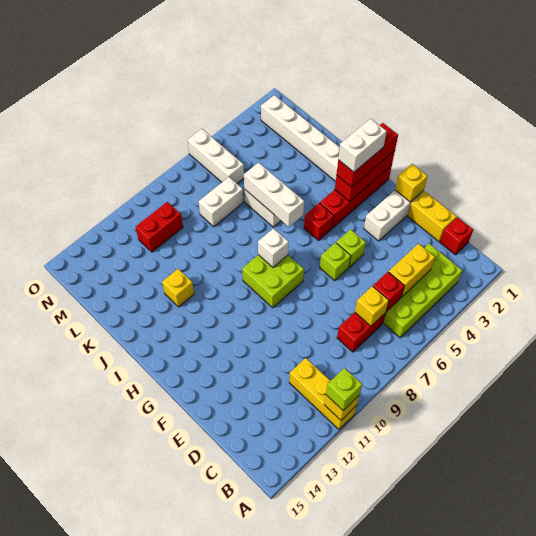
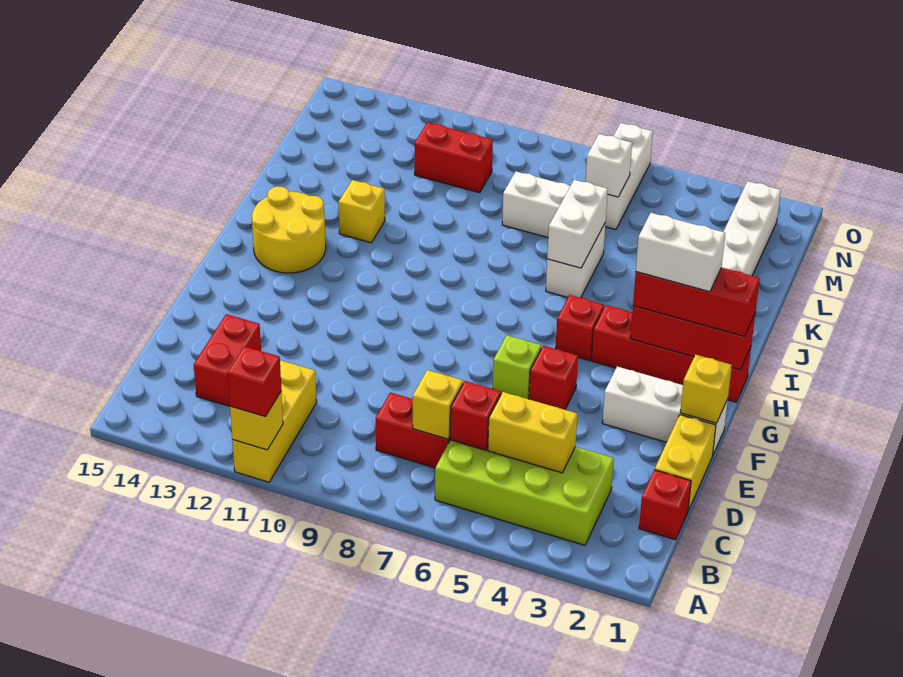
lime 1x1 brick [326,368,362,410] -> red 1x1 brick [227,346,281,417]
none -> red 1x2 brick [194,314,261,406]
lime 1x1 brick [336,229,366,267] -> red 1x1 brick [529,346,578,410]
lime 2x2 brick [242,255,304,308] -> none
white 1x1 brick [258,228,289,267] -> white 1x1 brick moved to [586,134,632,197]
none -> yellow 2x2 round brick [252,186,326,273]
white 1x3 brick [244,163,304,227] -> white 1x2 brick [547,180,608,268]

